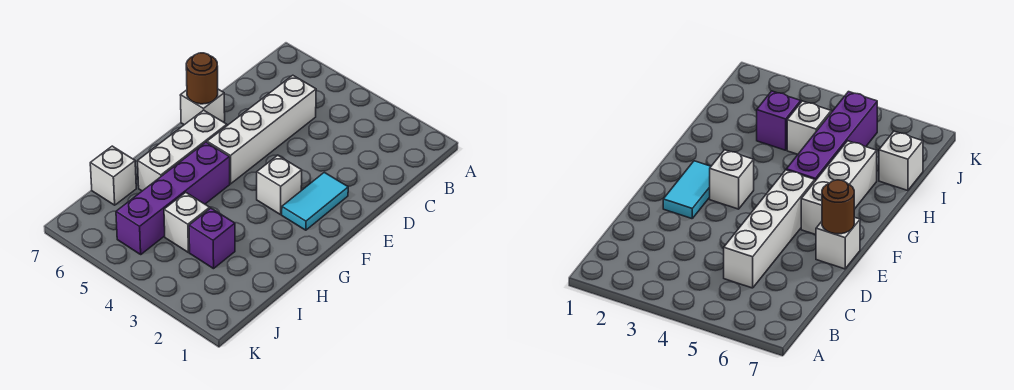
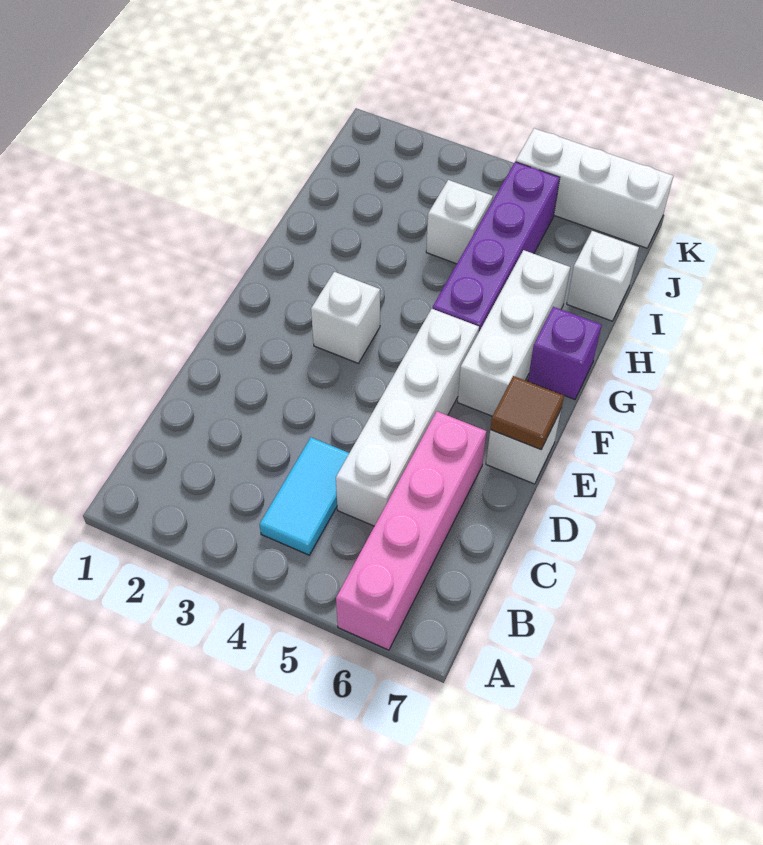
none -> pink 1x4 brick [336,412,487,650]
cyan 1x2 tile [282,172,348,230] -> cyan 1x2 tile moved to [259,437,349,555]
brown 1x1 round brick [186,53,218,104] -> brown 1x1 tile [490,376,564,450]
purple 1x1 brick [189,208,235,269] -> purple 1x1 brick moved to [528,307,602,399]
none -> white 1x3 brick [516,128,673,248]

